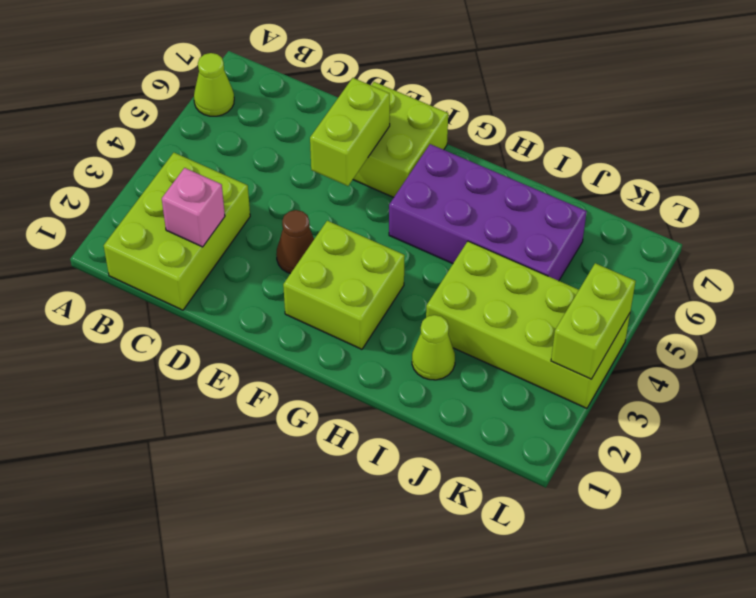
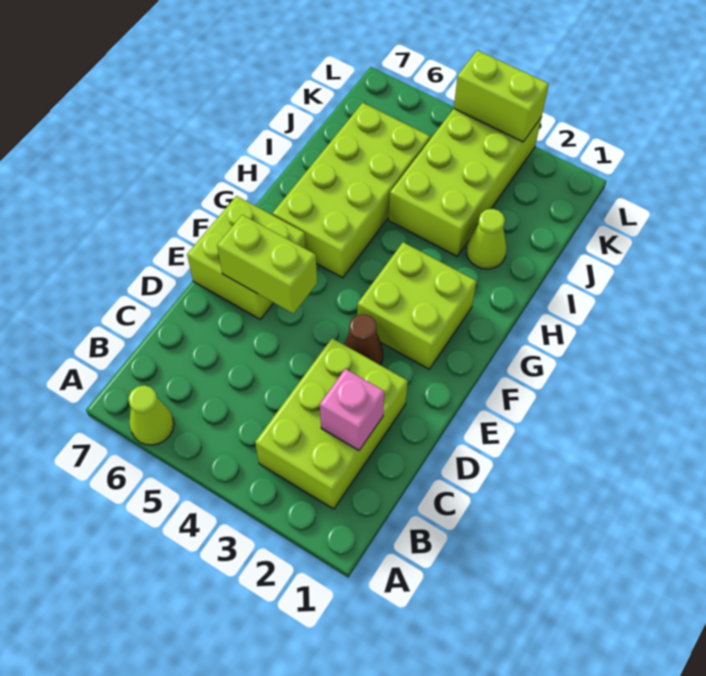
lime 2x3 brick [104,153,250,310] -> lime 2x3 brick turned to [255,338,408,509]
purple 2x4 brick [389,144,587,281] -> lime 2x4 brick [272,103,430,278]

